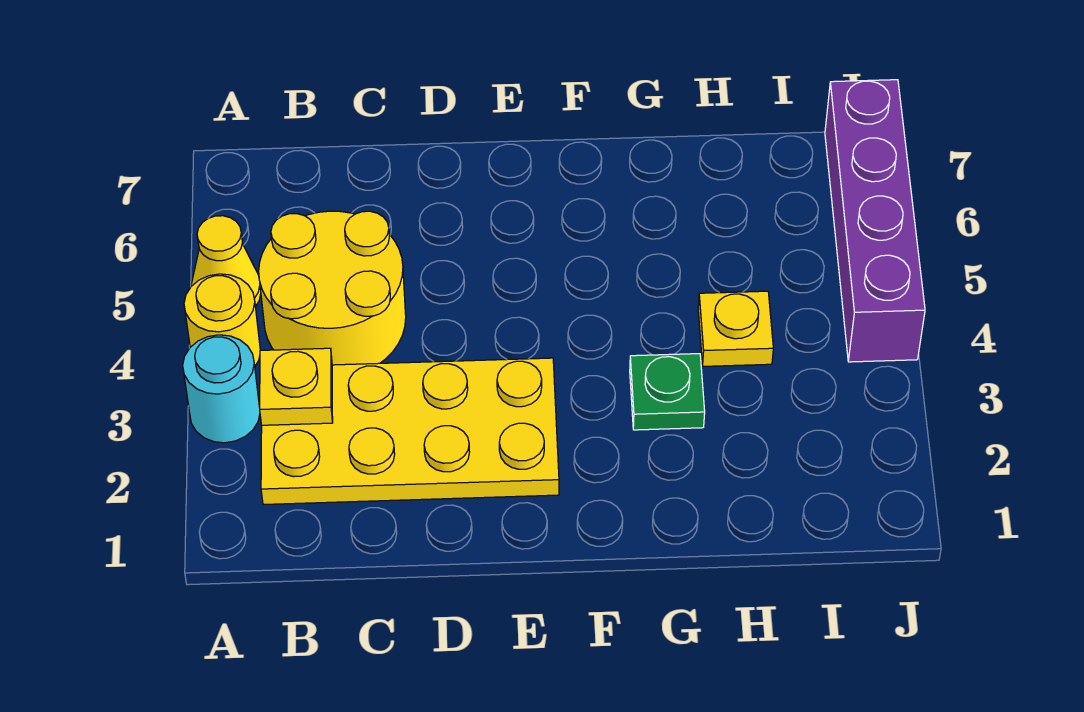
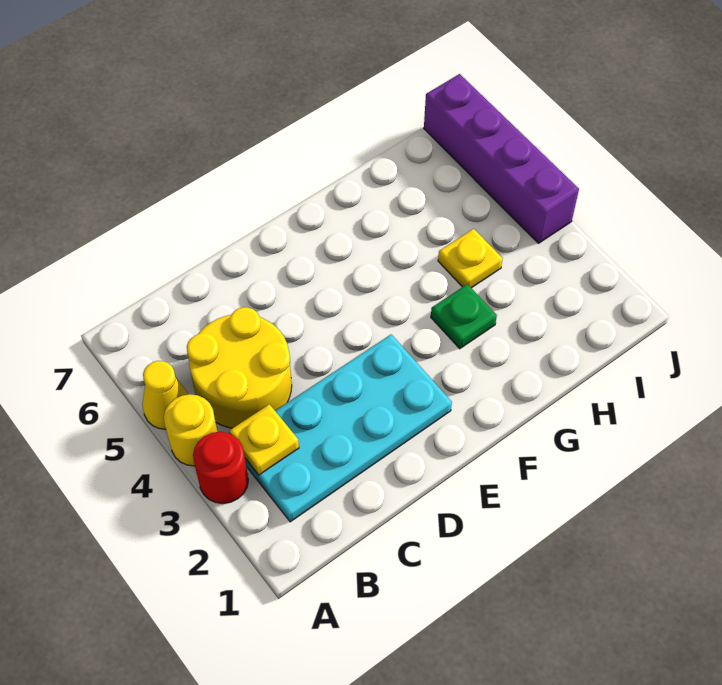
cyan 1x1 round brick [183,335,260,443] -> red 1x1 round brick [193,432,248,504]
yellow 2x4 plate [261,358,559,504] -> cyan 2x4 plate [245,334,452,522]

